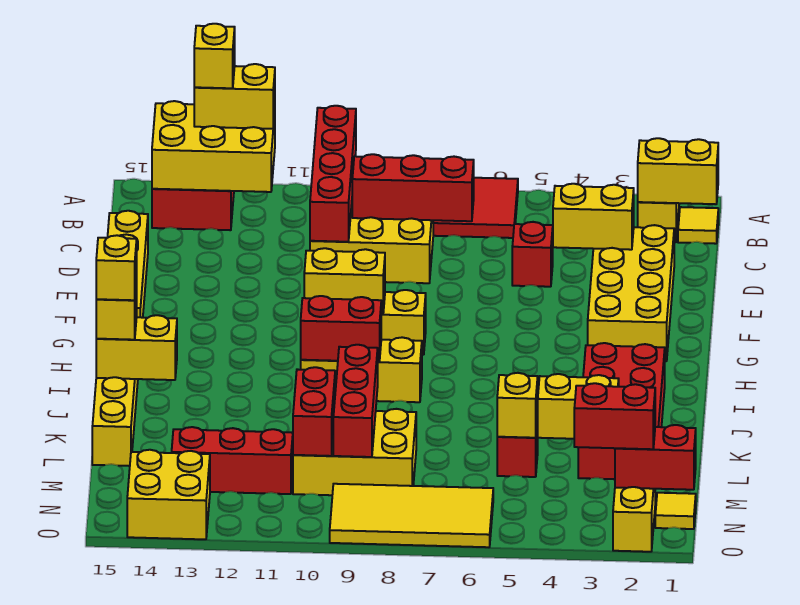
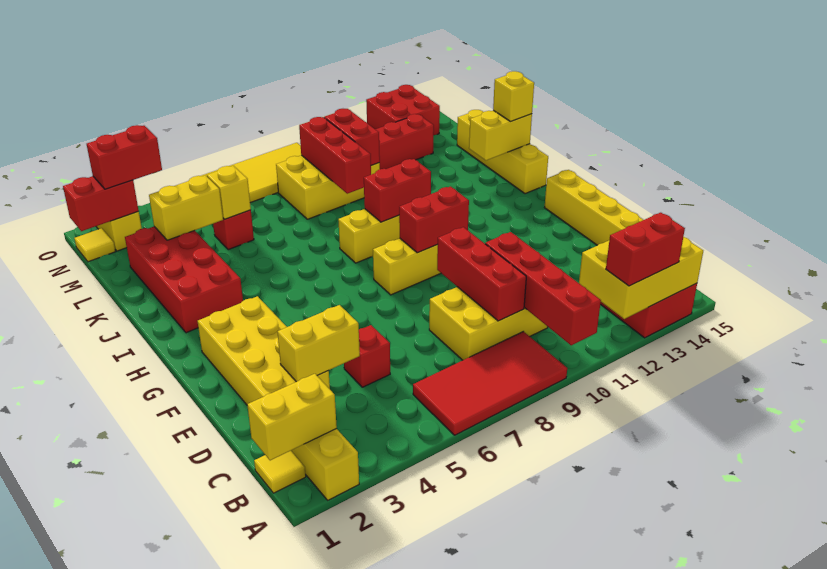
yellow 1x2 brick [194,64,275,129] -> red 1x2 brick [606,213,685,286]
yellow 1x1 brick [194,24,235,88] -> none
red 1x3 brick [352,154,474,221] -> red 1x3 brick turned to [437,227,526,321]
yellow 1x2 brick [304,248,385,314] -> red 1x2 brick [399,187,469,253]
yellow 1x1 brick [96,235,137,300] -> none
yellow 2x2 brick [127,450,210,539] -> red 2x2 brick [366,85,440,135]

